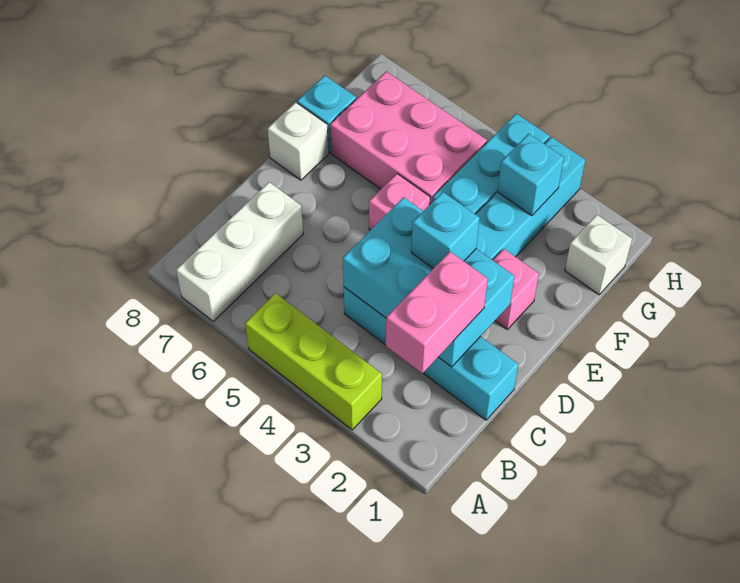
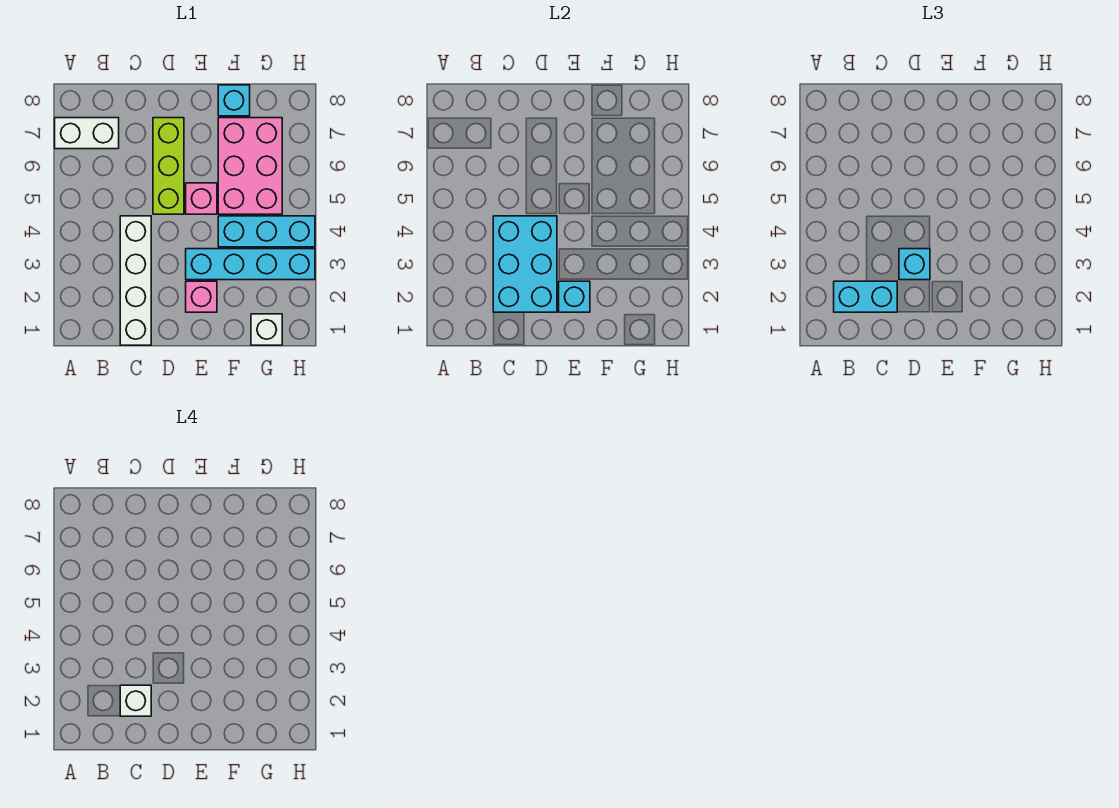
lime 1x3 brick [245,293,382,430] -> lime 1x3 brick moved to [153,118,184,214]
white 1x3 brick [176,182,303,321] -> white 1x2 brick [55,118,119,149]
pink 1x2 brick [386,252,488,373] -> cyan 1x2 brick [834,281,897,312]
cyan 1x4 brick [344,287,518,420] -> white 1x4 brick [120,216,151,345]
white 1x1 brick [268,102,328,180] -> white 1x1 brick moved to [120,685,151,716]
cyan 1x1 brick [498,134,564,216] -> cyan 1x1 brick moved to [559,281,590,312]

